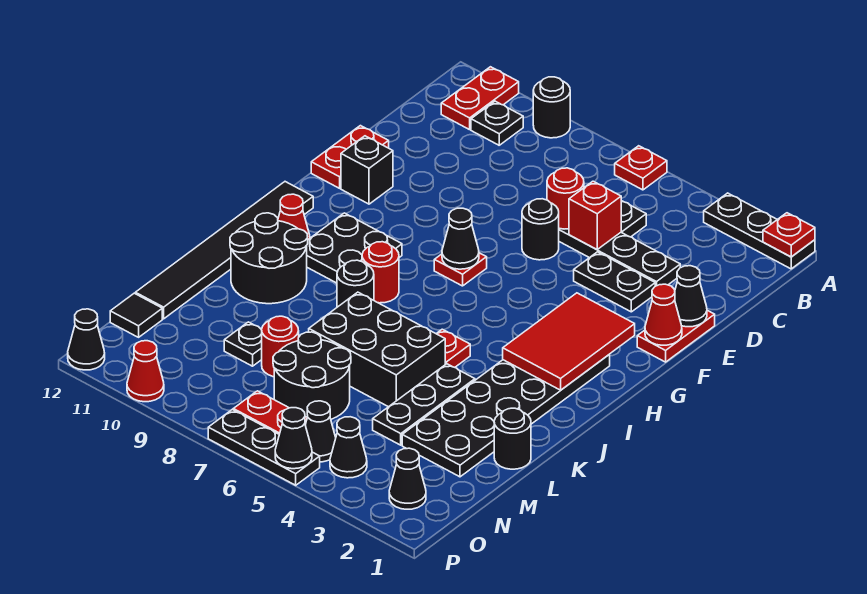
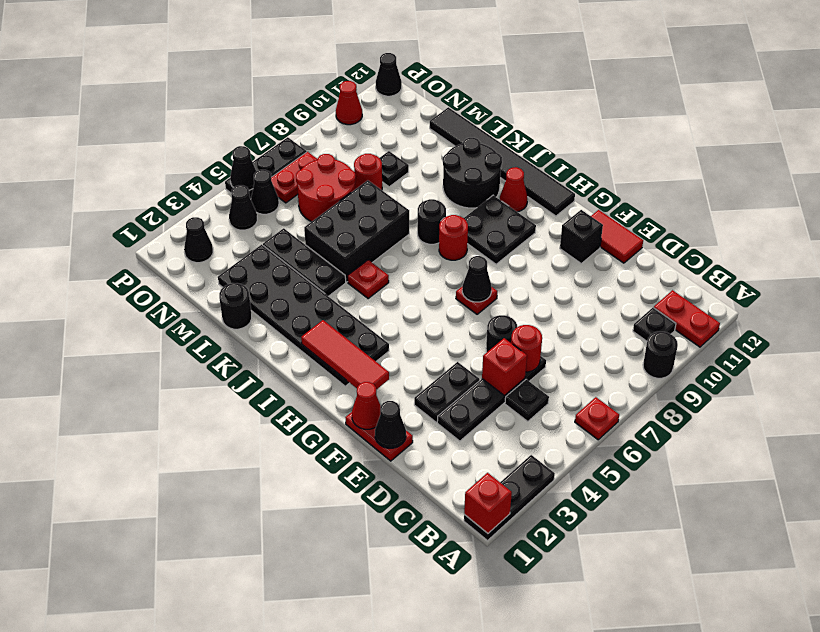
red 1x1 plate [763,213,815,257] -> red 1x1 brick [464,473,512,533]
red 1x2 plate [311,126,389,188] -> red 1x2 tile [591,210,643,263]
red 2x3 tile [503,293,635,390] -> red 1x3 tile [301,320,389,390]
black 2x2 round brick [273,332,351,419] -> red 2x2 round brick [296,154,356,222]
black 1x1 tile [110,293,162,337] -> none

